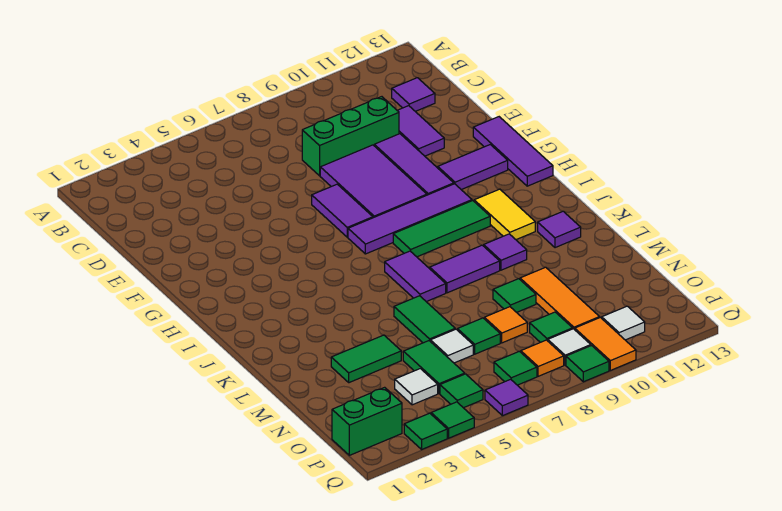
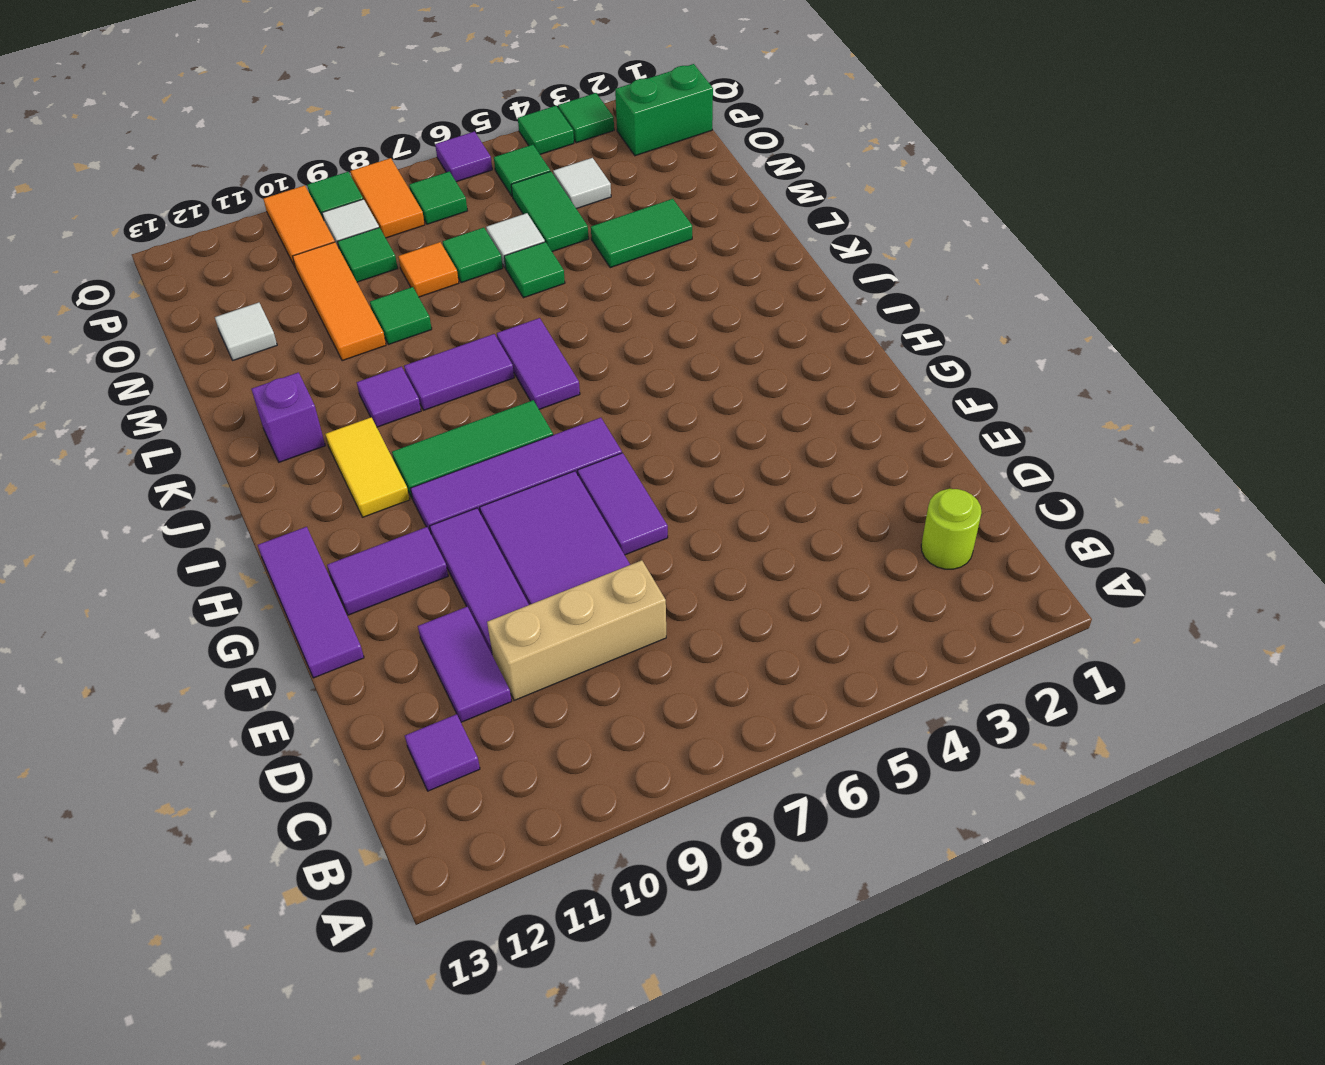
none -> lime 1x1 round brick [921,489,982,569]
green 1x3 brick [302,97,399,176] -> tan 1x3 brick [487,560,666,701]
purple 1x1 tile [538,211,581,248] -> purple 1x1 brick [251,372,325,462]
green 1x2 tile [394,296,455,343] -> green 1x1 tile [504,242,565,298]
orange 1x1 tile [521,340,564,376] -> orange 1x2 tile [351,158,425,238]
white 1x1 tile [602,306,645,340] -> white 1x1 tile moved to [215,303,277,360]

